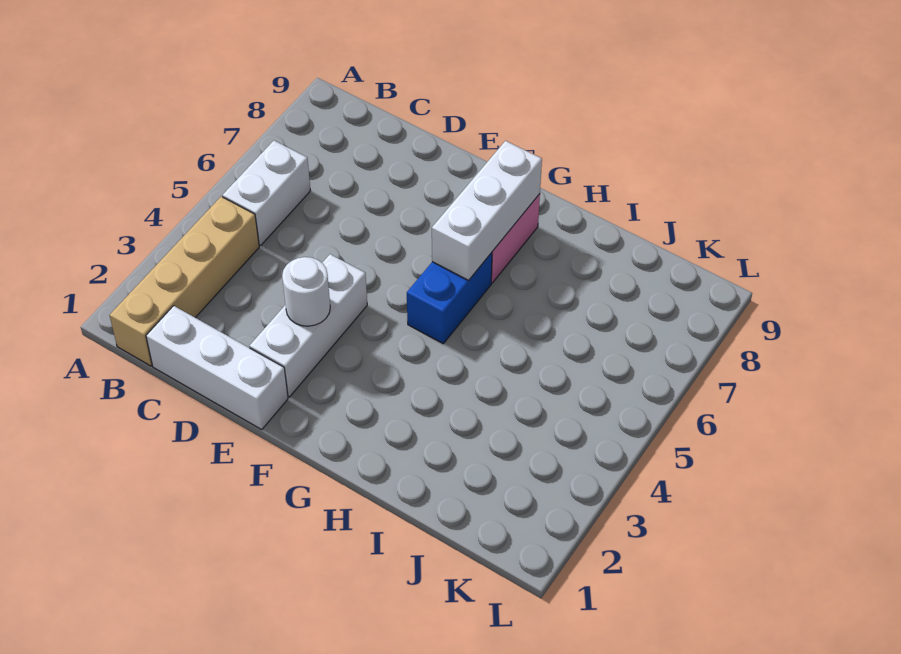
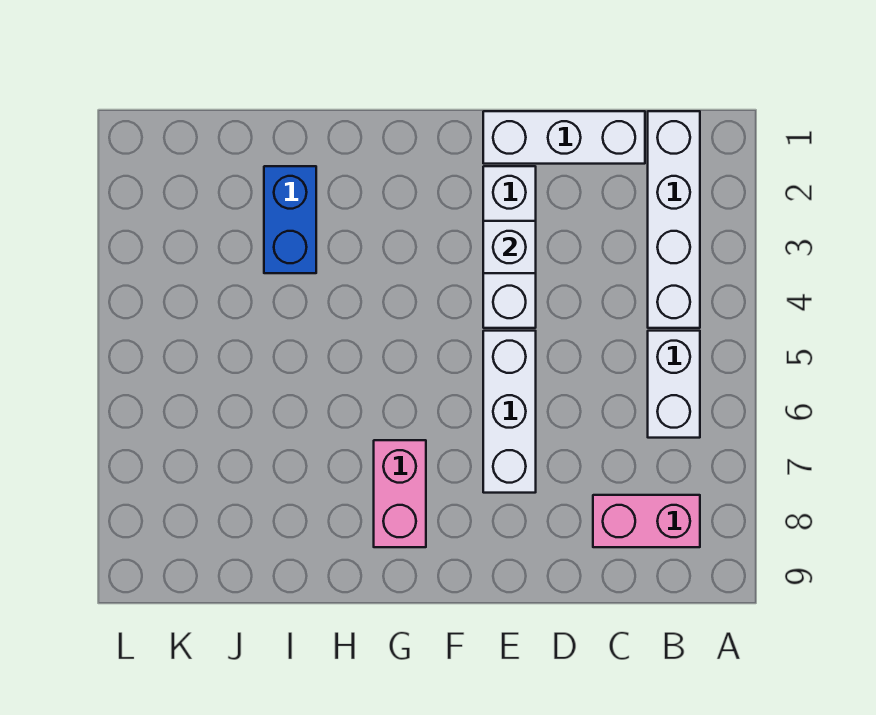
tan 1x4 brick [109,197,259,366] -> white 1x4 brick [648,111,700,328]
none -> pink 1x2 brick [593,495,700,547]
white 1x1 round brick [282,257,330,326] -> white 1x1 brick [483,221,536,273]
blue 1x2 brick [407,253,492,343] -> blue 1x2 brick moved to [264,166,316,273]
white 1x3 brick [432,141,542,280] -> white 1x3 brick moved to [483,331,536,493]

